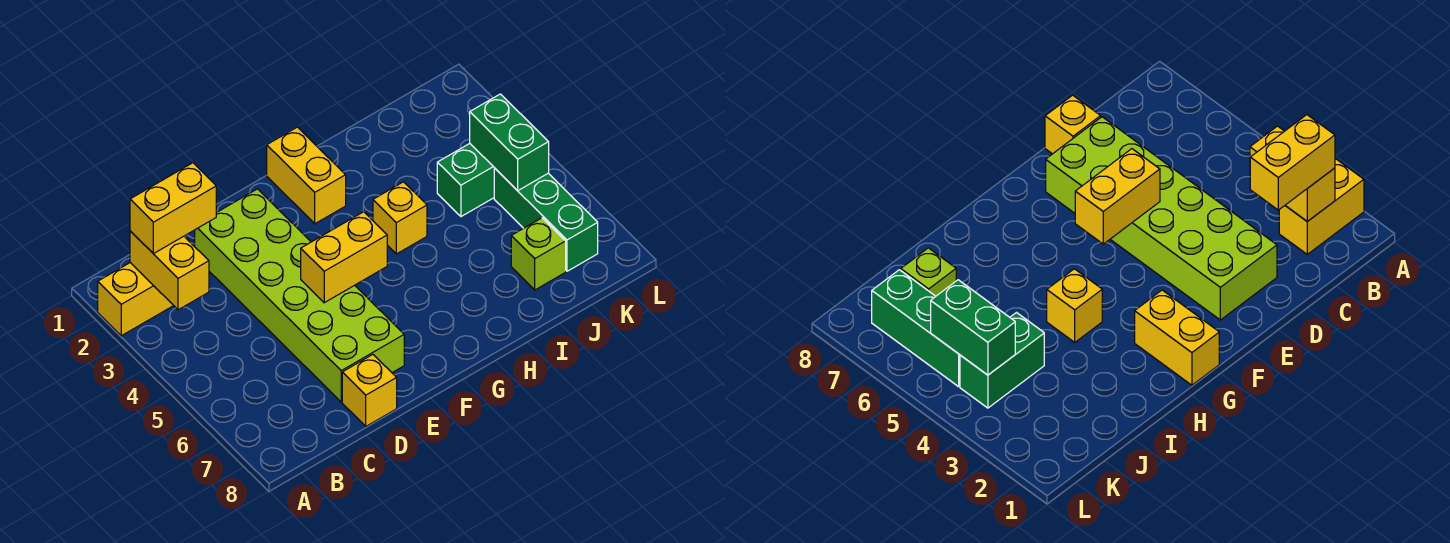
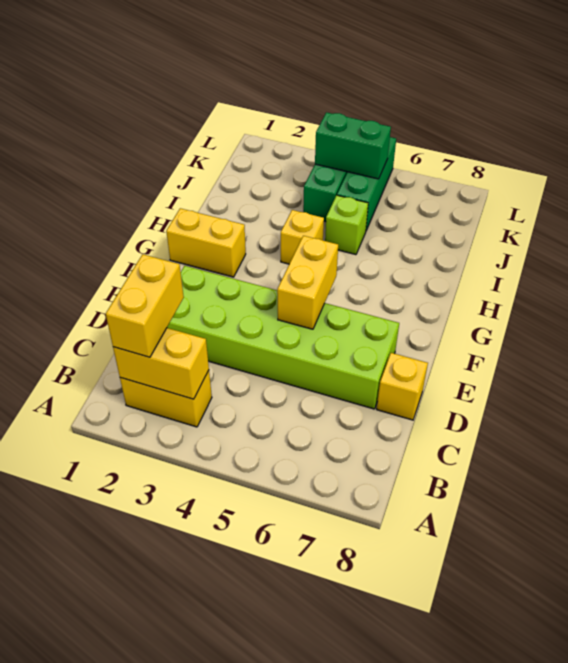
yellow 1x2 brick [98,263,174,336] -> yellow 1x2 brick turned to [120,370,212,427]
lime 1x1 brick [511,218,566,290] -> lime 1x1 brick moved to [325,195,368,255]
green 1x3 brick [494,168,598,271] -> green 1x3 brick turned to [337,137,396,230]

